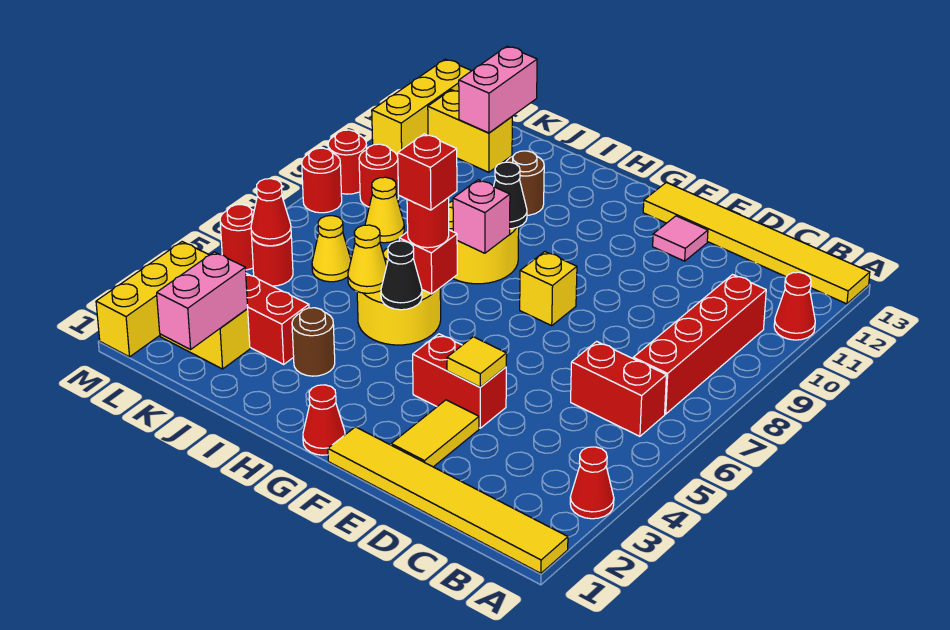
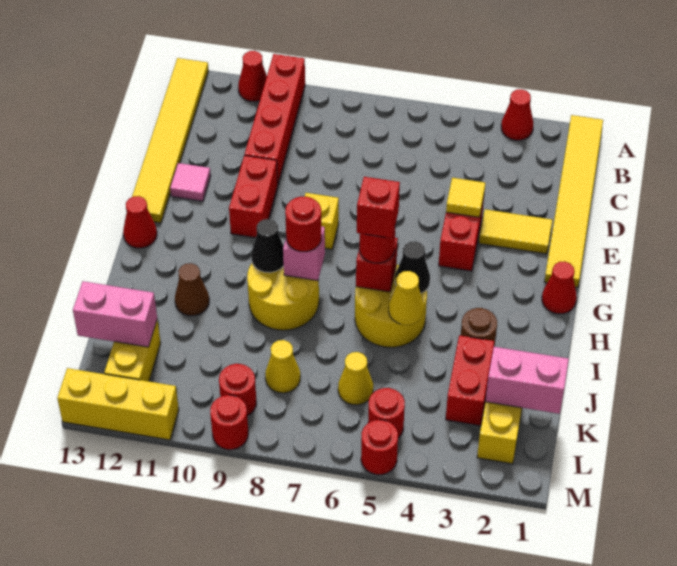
red 1x2 brick [571,341,666,436] -> red 1x2 brick moved to [229,155,278,238]
red 1x4 brick [633,275,766,414] -> red 1x4 brick turned to [245,54,305,184]
brown 1x1 round brick [506,151,544,215] -> brown 1x1 cone [175,263,209,316]
red 1x1 cone [251,179,291,246] -> red 1x1 cone moved to [123,196,157,248]
yellow 1x3 brick [96,242,209,357] -> none
red 1x1 round brick [302,148,342,213] -> red 1x1 round brick moved to [285,197,322,252]

